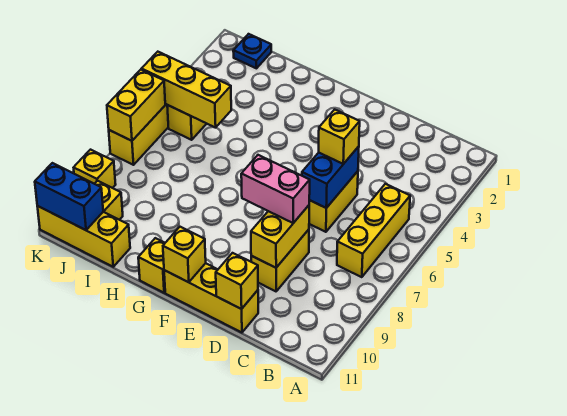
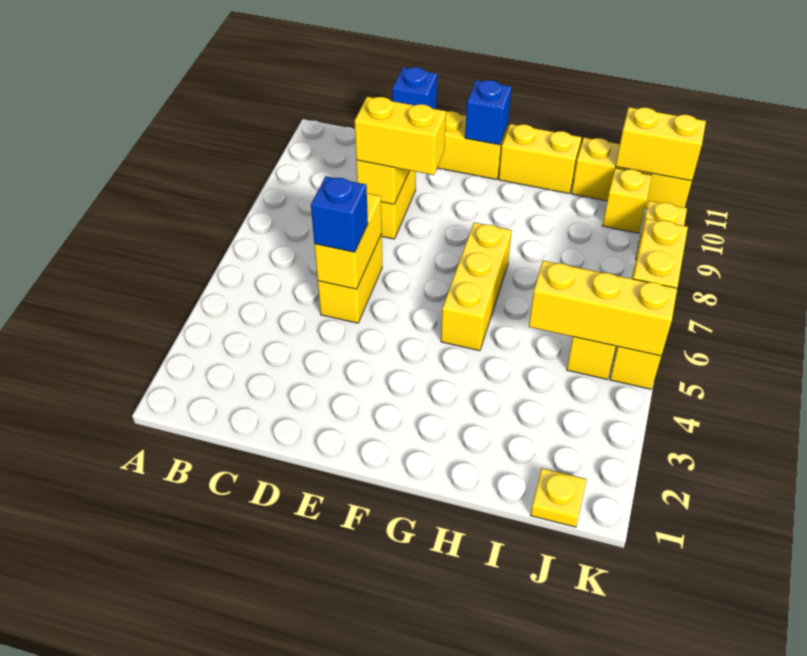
yellow 1x3 brick [337,184,410,277] -> yellow 1x3 brick moved to [441,222,512,351]
blue 1x2 brick [302,146,359,208] -> yellow 1x2 brick [314,193,382,289]
yellow 1x1 brick [319,110,360,164] -> blue 1x1 brick [311,176,368,252]
pink 1x2 brick [241,155,310,223] -> yellow 1x2 brick [355,97,446,175]
yellow 1x1 brick [216,253,258,309] -> blue 1x1 brick [392,67,437,109]
yellow 1x1 brick [163,227,206,282] -> blue 1x1 brick [465,80,511,145]
yellow 1x1 brick [138,238,165,293] -> yellow 1x2 brick [499,124,582,193]
blue 1x1 plate [233,34,271,68] -> yellow 1x1 plate [530,468,587,527]
blue 1x2 brick [35,163,103,230] -> yellow 1x2 brick [616,107,706,181]

